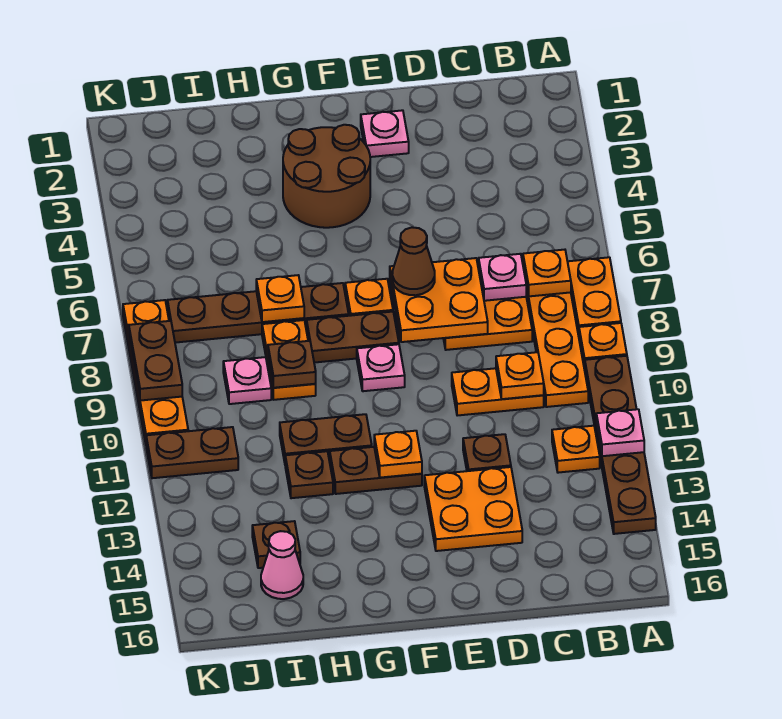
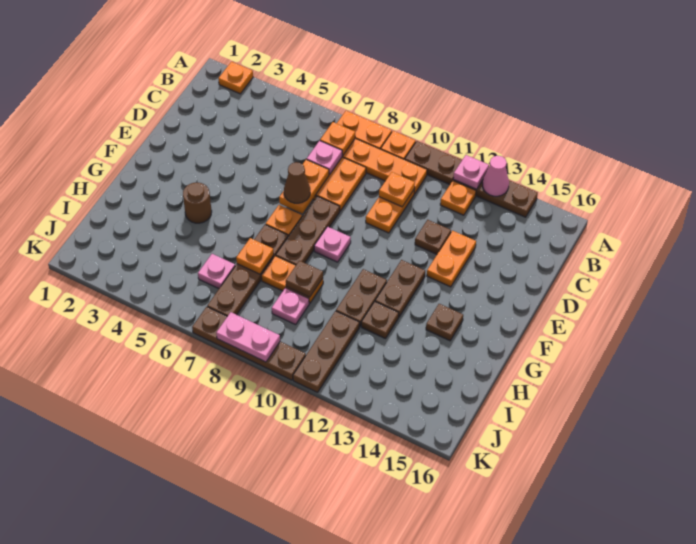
orange 2x2 plate [390,258,488,342] -> orange 1x2 plate [279,159,329,213]
orange 2x2 plate [424,467,522,551] -> orange 1x2 plate [427,231,476,287]
pink 1x1 plate [361,110,409,157] -> pink 1x1 plate moved to [198,254,235,289]
brown 2x2 round brick [283,125,370,228] -> brown 1x1 round brick [183,183,212,223]
brown 1x2 plate [307,312,399,363] -> brown 1x3 plate [276,196,340,265]
orange 1x1 plate [374,431,422,478] -> orange 1x1 plate moved to [218,62,253,94]
brown 1x1 plate [252,521,300,568] -> brown 1x1 plate moved to [426,304,463,341]
pink 1x1 cone [261,531,303,599] -> pink 1x1 cone moved to [483,156,509,196]
brown 1x2 plate [146,427,238,478] -> brown 1x3 plate [293,311,360,392]
orange 1x4 plate [123,300,188,443] -> brown 1x4 plate [192,307,306,380]
brown 1x2 plate [129,321,182,401] -> pink 1x2 plate [216,312,280,362]

